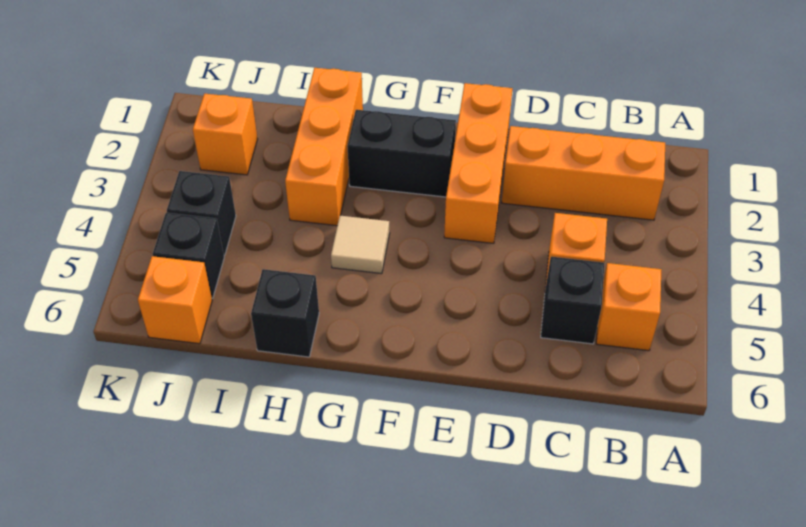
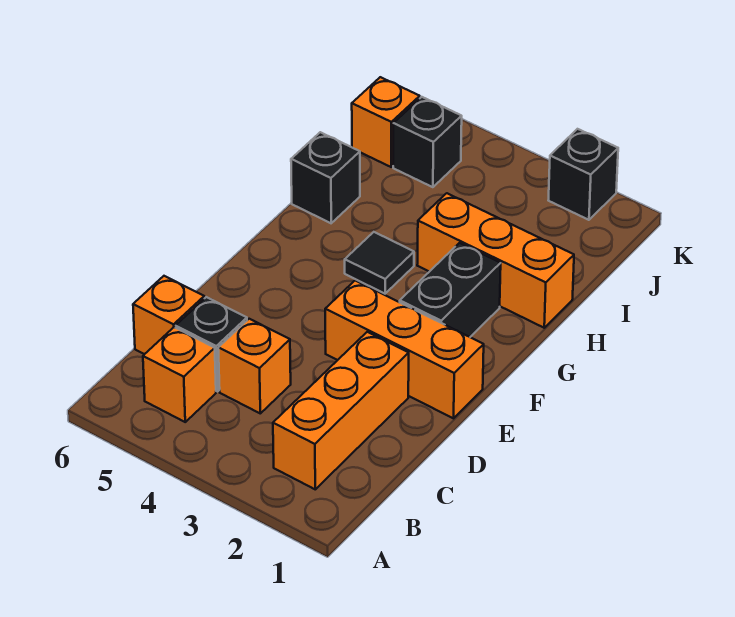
tan 1x1 tile [331,216,390,274] -> black 1x1 tile [345,232,414,294]
orange 1x1 brick [193,94,257,175] -> orange 1x1 brick moved to [133,276,204,354]
black 1x1 brick [167,171,236,255] -> black 1x1 brick moved to [548,129,618,220]

